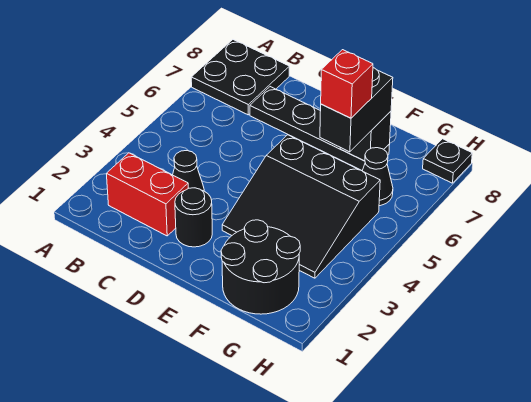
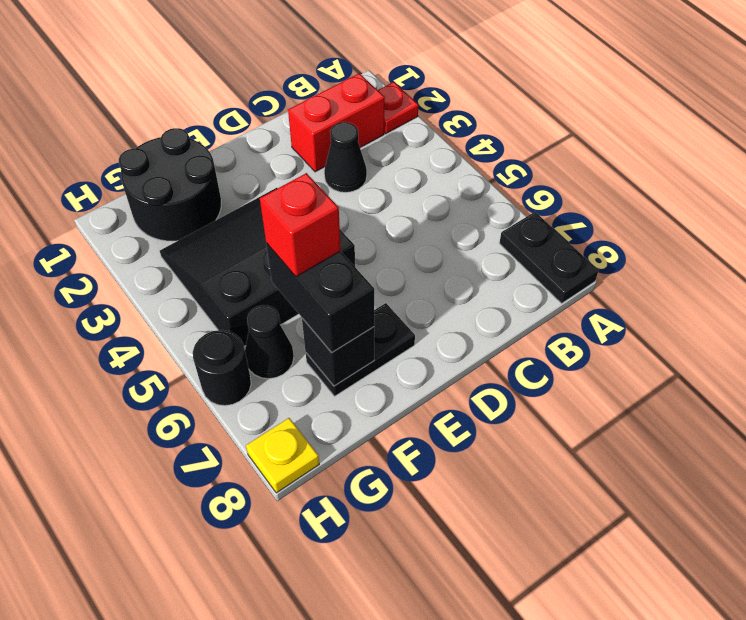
none -> red 1x1 plate [378,82,418,134]
black 2x2 plate [191,40,290,115] -> black 1x2 plate [499,212,599,303]
black 1x4 plate [250,87,390,171] -> black 1x2 plate [306,303,415,396]
black 1x1 round brick [175,188,212,247] -> black 1x1 round brick moved to [193,330,251,406]
black 1x1 plate [423,139,472,183] -> yellow 1x1 plate [246,418,319,493]

